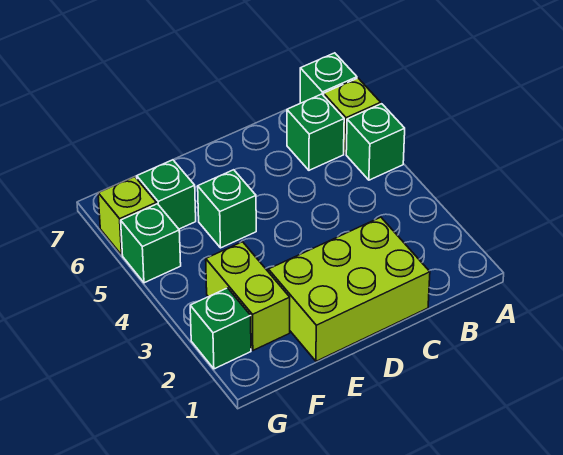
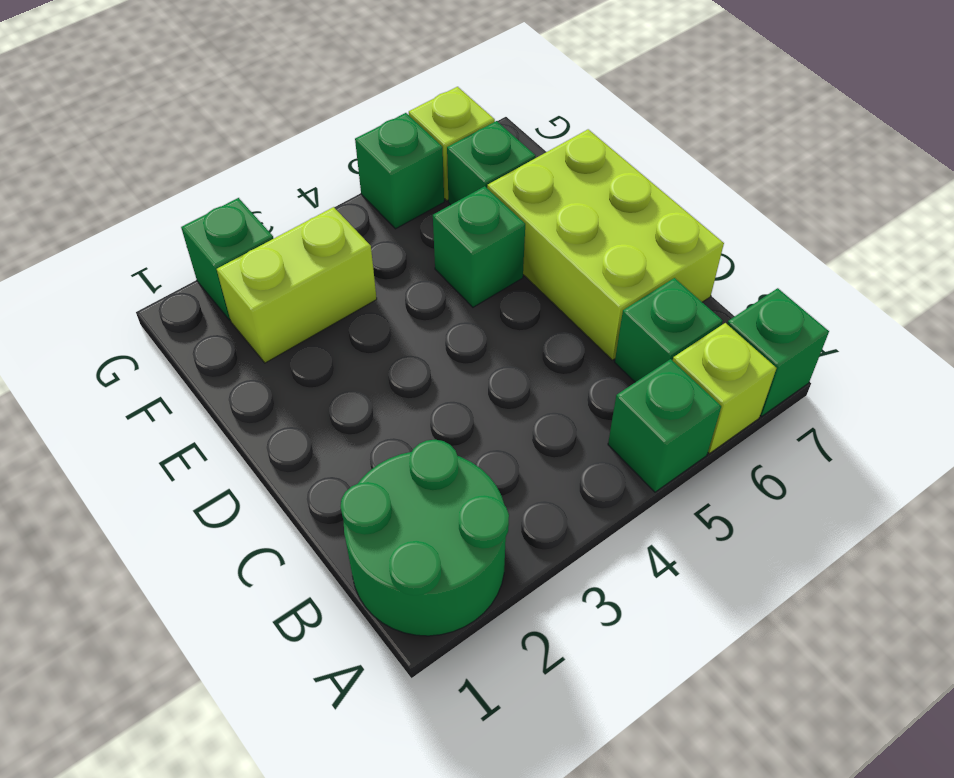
none -> green 2x2 round brick [341,440,509,636]
lime 2x3 brick [268,217,430,361] -> lime 2x3 brick moved to [487,129,724,360]

